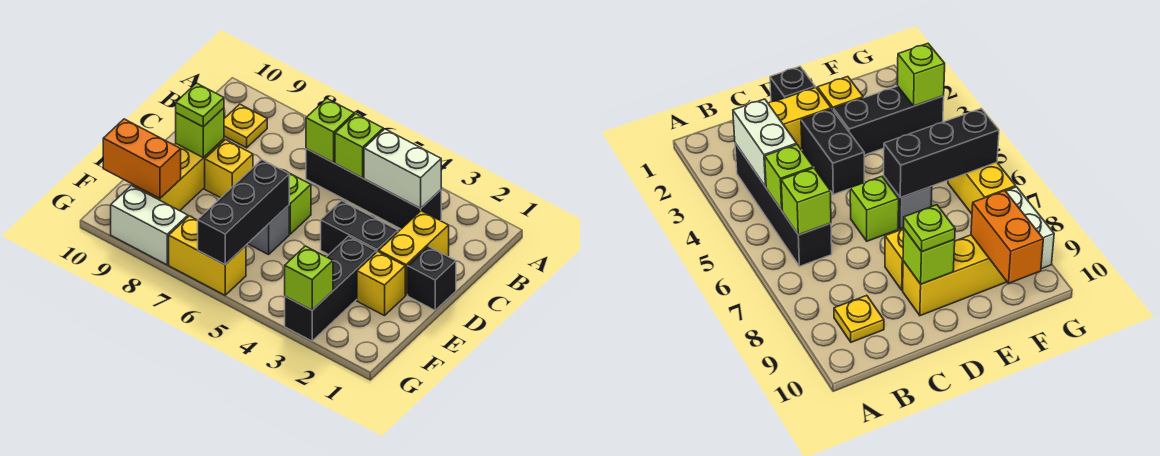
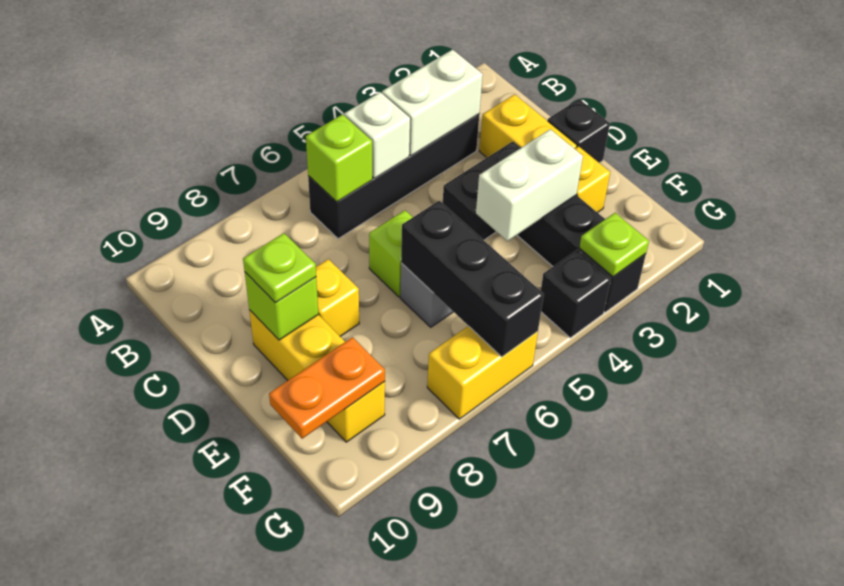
lime 1x1 brick [335,114,383,178] -> white 1x1 brick [344,92,410,178]
yellow 1x1 plate [224,104,267,148] -> none
orange 1x2 brick [103,119,181,199] -> orange 1x2 plate [269,337,385,439]
lime 1x1 brick [285,246,333,310] -> lime 1x1 plate [579,213,649,277]
none -> black 1x1 brick [541,250,611,338]
white 1x2 brick [111,185,188,265] -> white 1x2 brick moved to [476,129,583,241]

